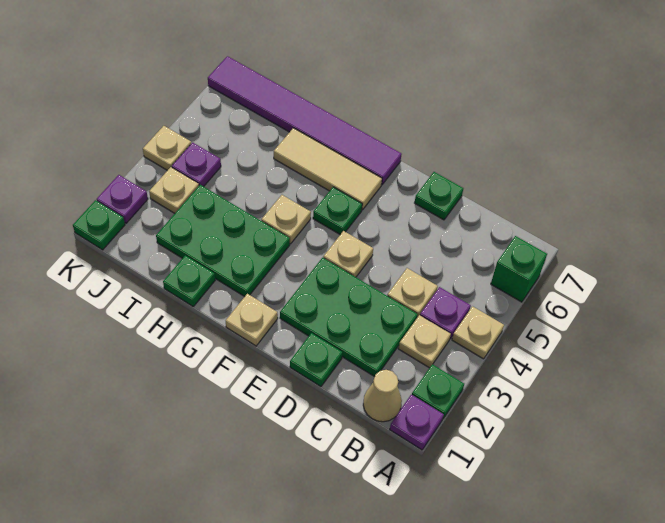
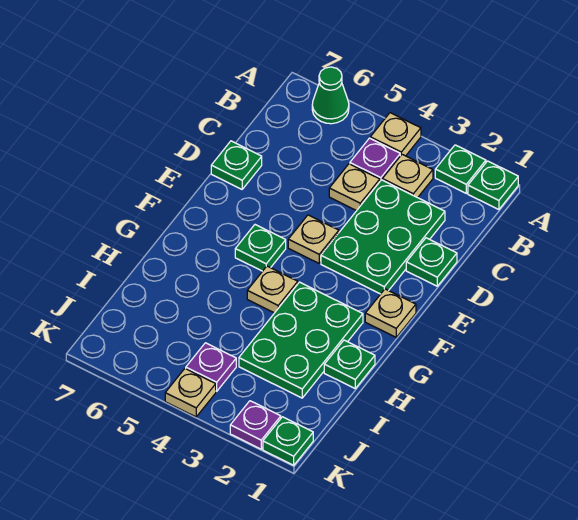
purple 1x1 plate [390,394,444,450] -> green 1x1 plate [468,161,518,210]
green 1x1 brick [491,236,547,302] -> green 1x1 cone [312,67,349,124]
tan 1x1 cone [363,370,402,422] -> none
tan 1x3 tile [274,128,382,210] -> none
purple 1x6 tile [208,56,402,184] -> none
tan 1x1 plate [149,167,199,213] -> none

